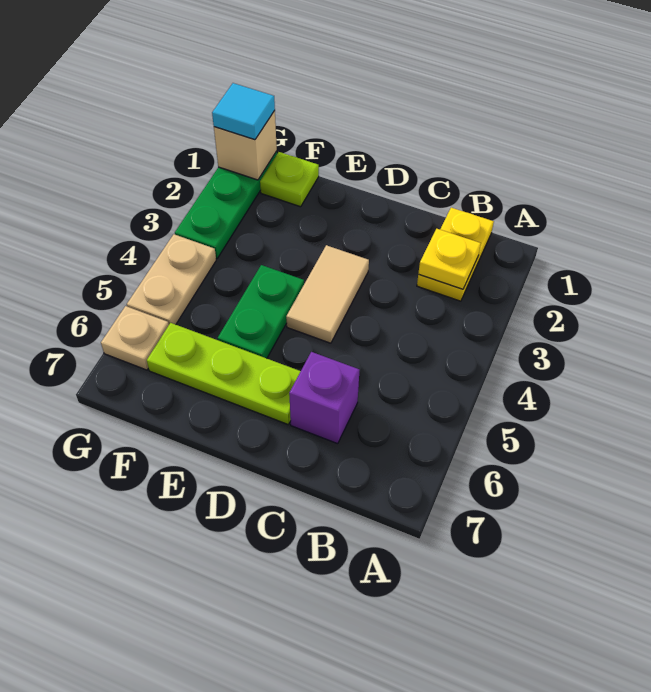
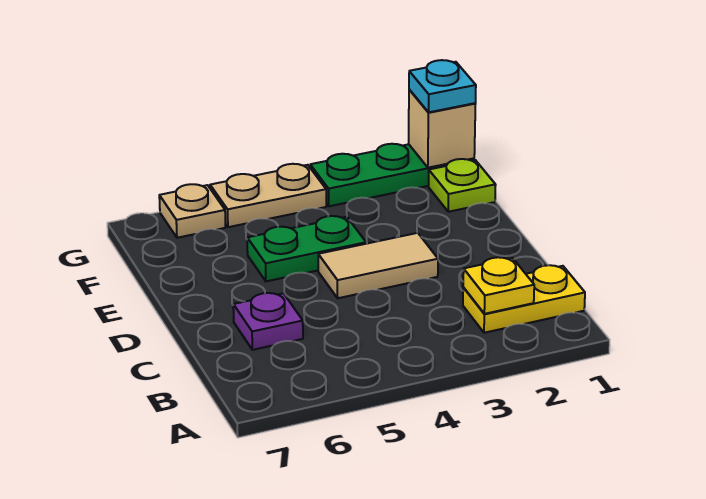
purple 1x1 brick [289,352,360,444] -> purple 1x1 plate [233,293,303,350]
lime 1x3 plate [147,323,301,424] -> none
cyan 1x1 tile [212,83,275,140] -> cyan 1x1 plate [409,60,476,112]

